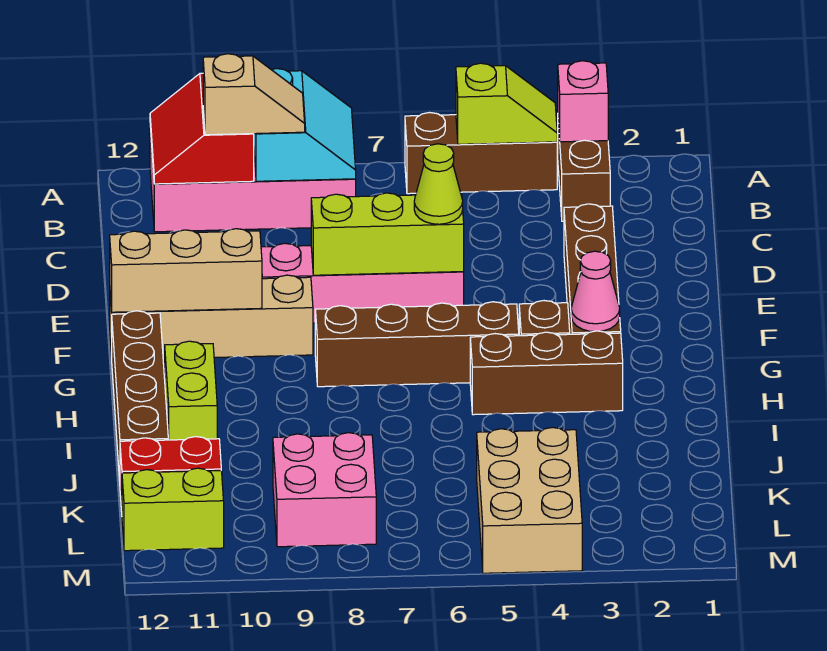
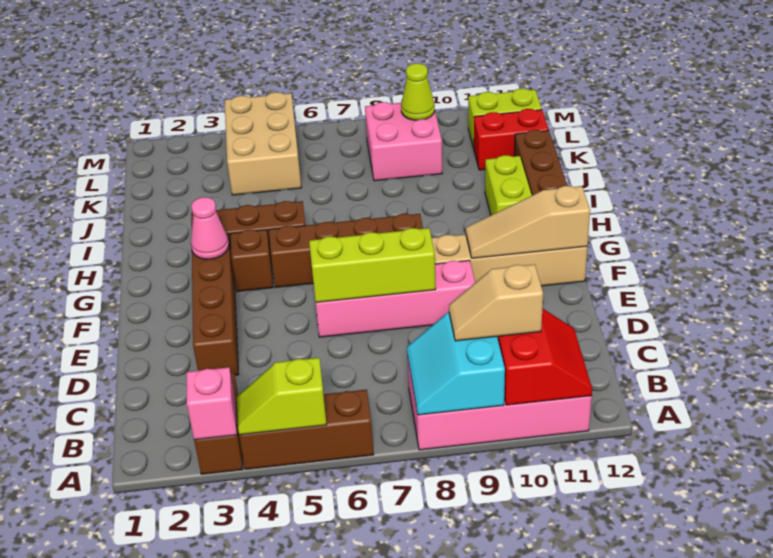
lime 1x1 cone [414,144,463,224] -> lime 1x1 cone moved to [401,63,435,120]
tan 1x3 brick [110,229,262,312] -> tan 1x3 slope [466,186,590,258]

